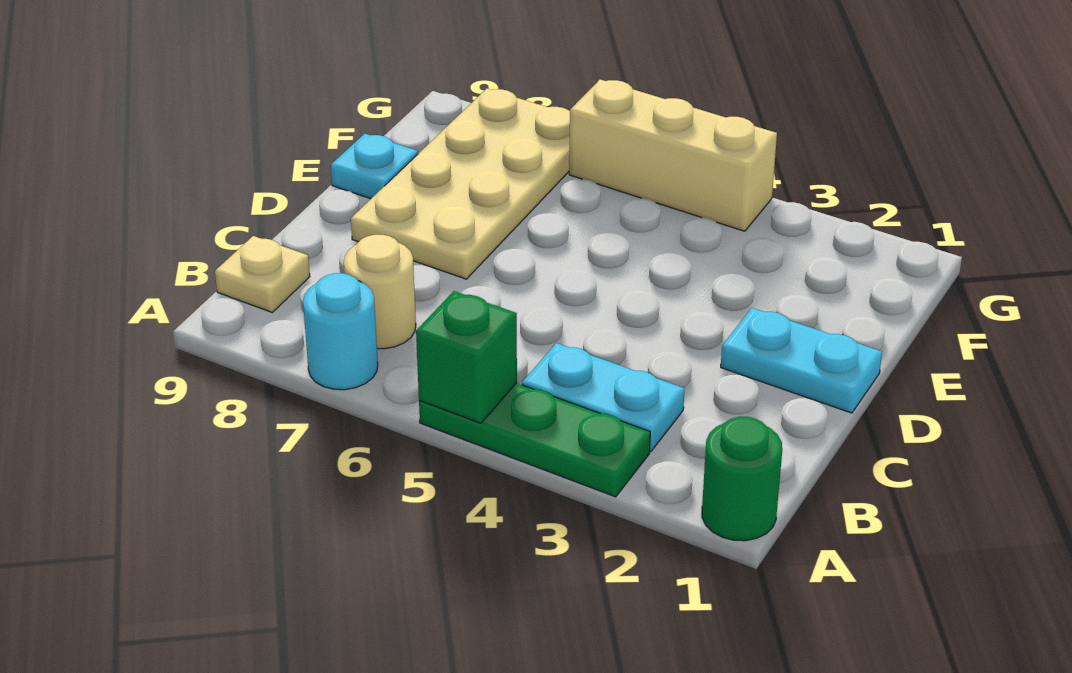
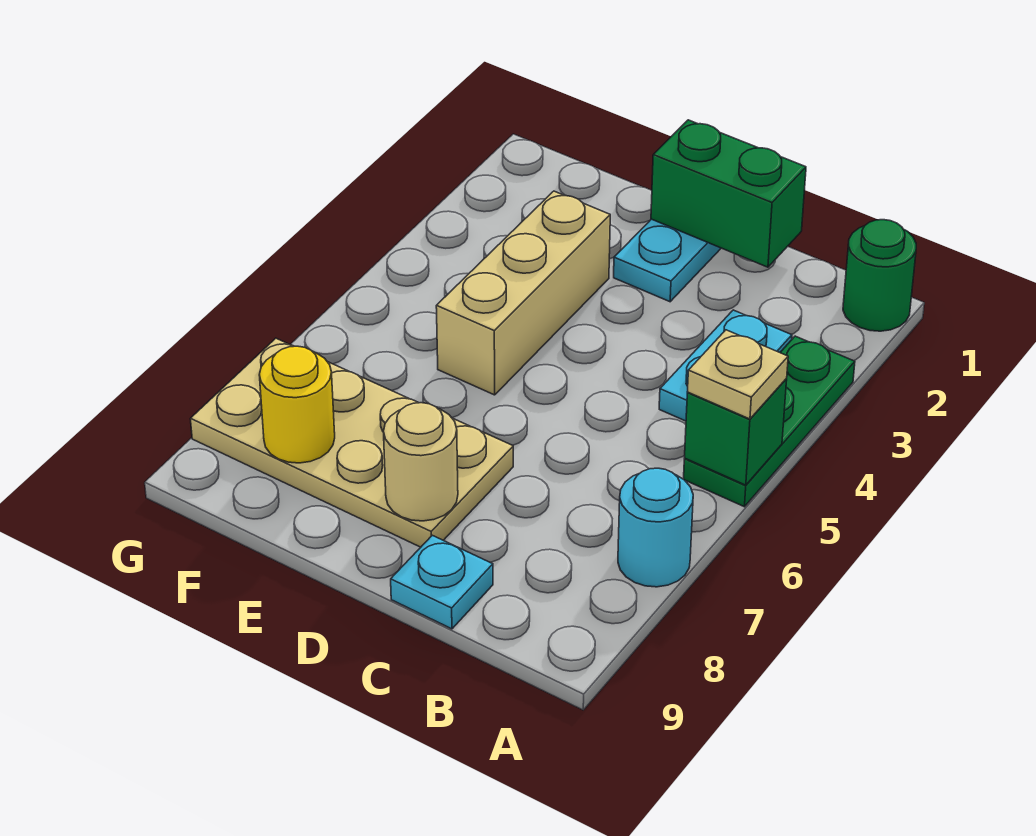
tan 1x1 round brick [344,235,416,349] -> tan 1x1 round brick moved to [384,403,458,521]
tan 1x1 plate [215,236,310,312] -> tan 1x1 plate moved to [687,330,788,419]
none -> green 1x2 brick [651,120,806,267]
cyan 1x1 plate [331,134,418,199] -> cyan 1x1 plate moved to [391,535,493,629]
none -> yellow 1x1 round brick [259,346,335,463]
tan 1x3 brick [569,79,777,231] -> tan 1x3 brick moved to [436,191,610,395]

